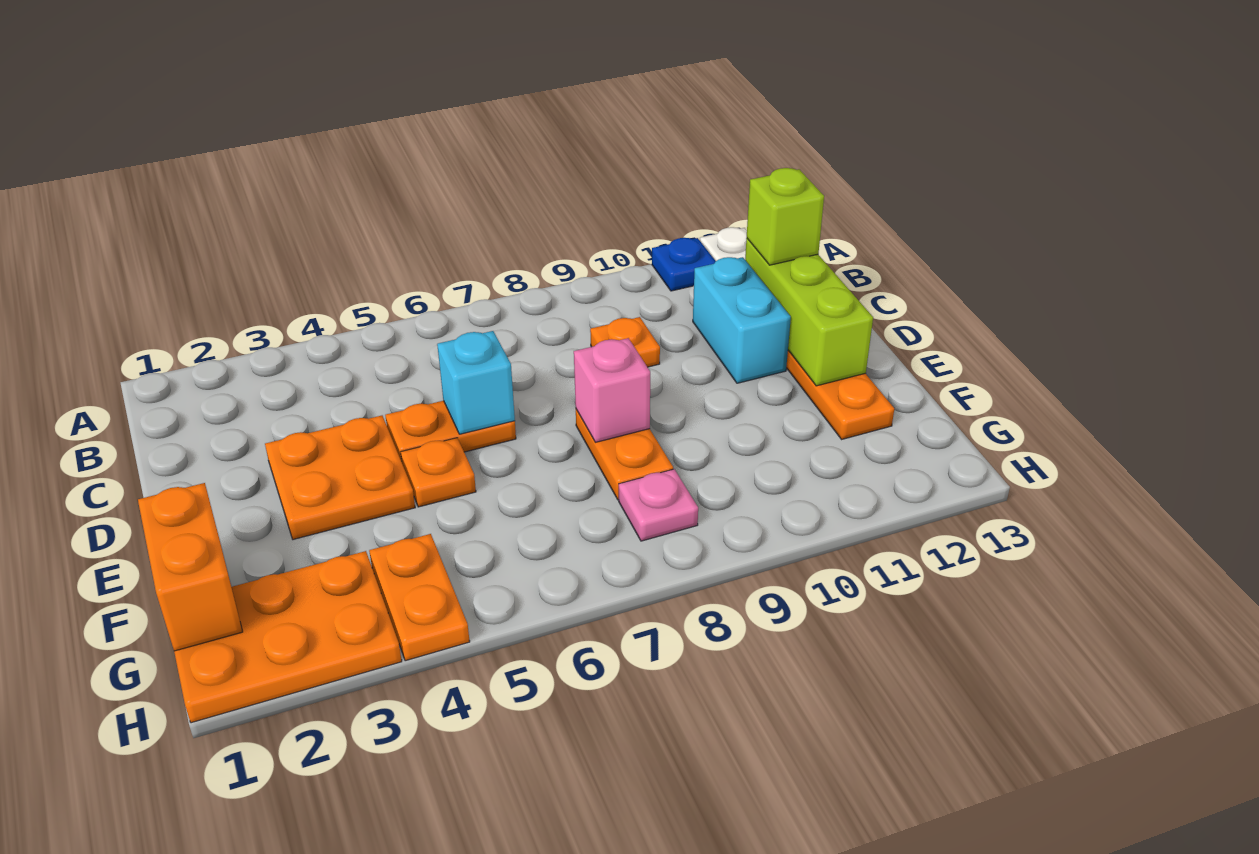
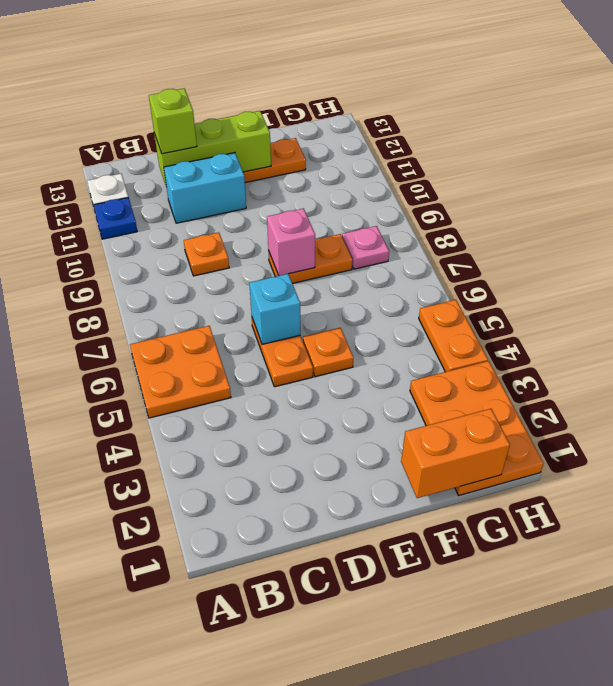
orange 2x2 plate [265,416,415,540] -> orange 2x2 plate moved to [130,326,231,418]
orange 1x2 plate [369,534,470,661] -> orange 1x2 plate turned to [419,300,488,372]

